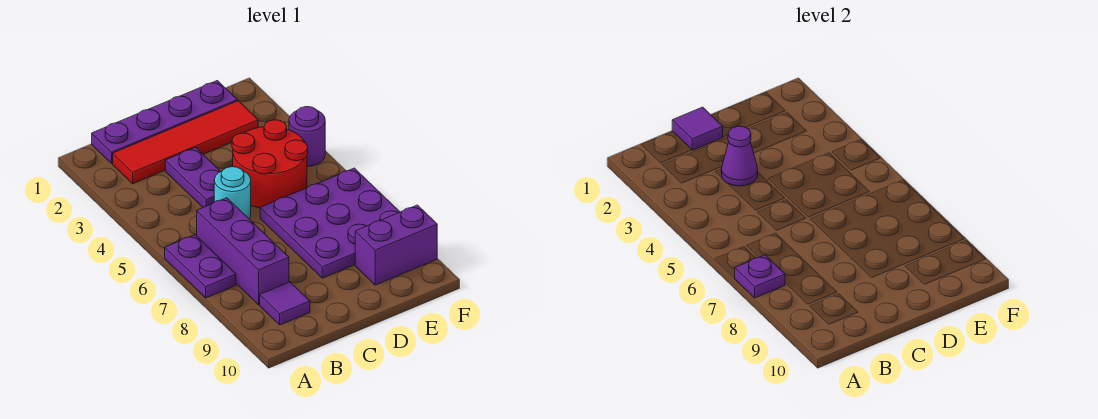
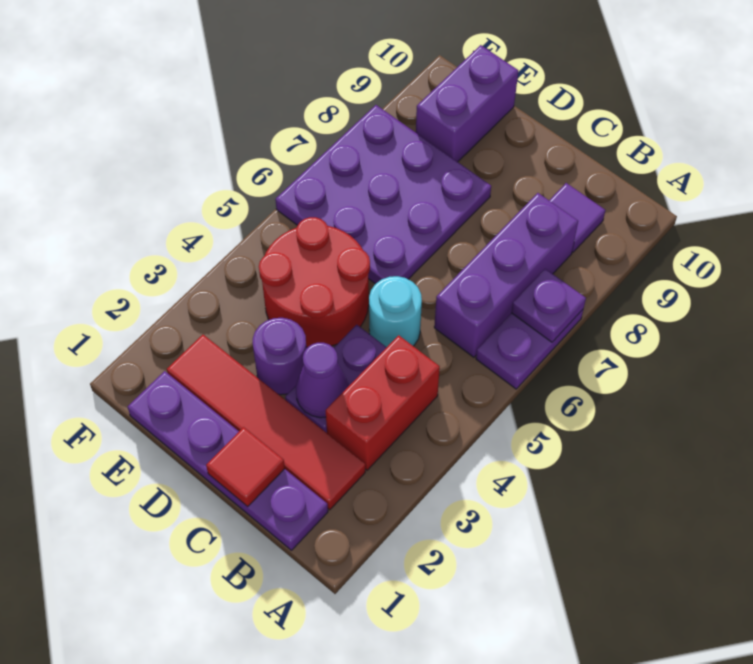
none -> red 1x2 brick [326,335,440,470]
purple 1x1 tile [672,107,723,150] -> red 1x1 tile [206,427,285,507]
purple 1x2 brick [355,205,437,285] -> purple 1x2 brick turned to [416,45,518,162]
purple 1x1 round brick [289,107,325,166] -> purple 1x1 round brick moved to [253,318,307,395]

